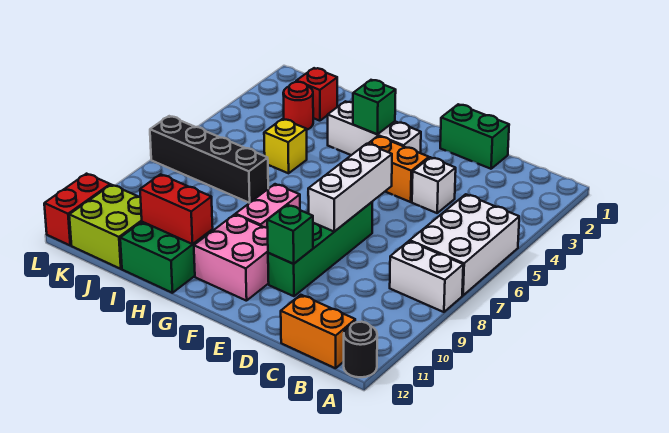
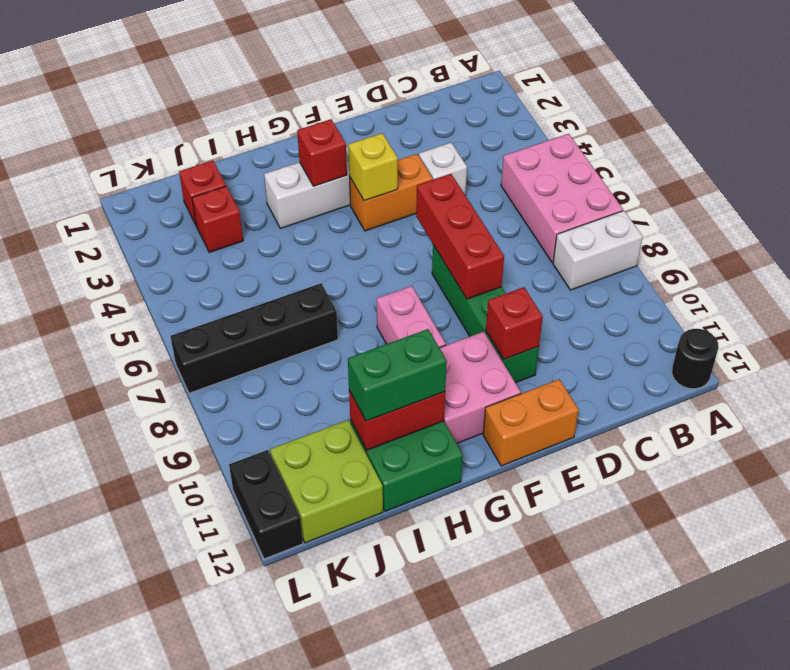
white 2x3 brick [410,194,519,295] -> pink 2x3 brick [501,134,623,263]
orange 1x2 brick [281,295,355,368] -> orange 1x2 brick moved to [483,379,579,466]
green 1x2 brick [440,104,509,169] -> green 1x2 brick moved to [348,329,447,421]
white 1x3 brick [308,144,392,232] -> red 1x3 brick [416,174,504,299]
green 1x1 brick [267,205,313,264] -> red 1x1 brick [486,287,543,359]
green 1x1 brick [353,80,396,134] -> red 1x1 brick [297,119,347,186]
yellow 1x1 brick [264,119,307,173] -> yellow 1x1 brick moved to [348,133,398,201]
red 1x1 round brick [283,82,313,130] -> red 1x1 brick [192,186,243,253]
red 1x2 brick [44,174,110,245] -> black 1x2 brick [229,450,303,559]

